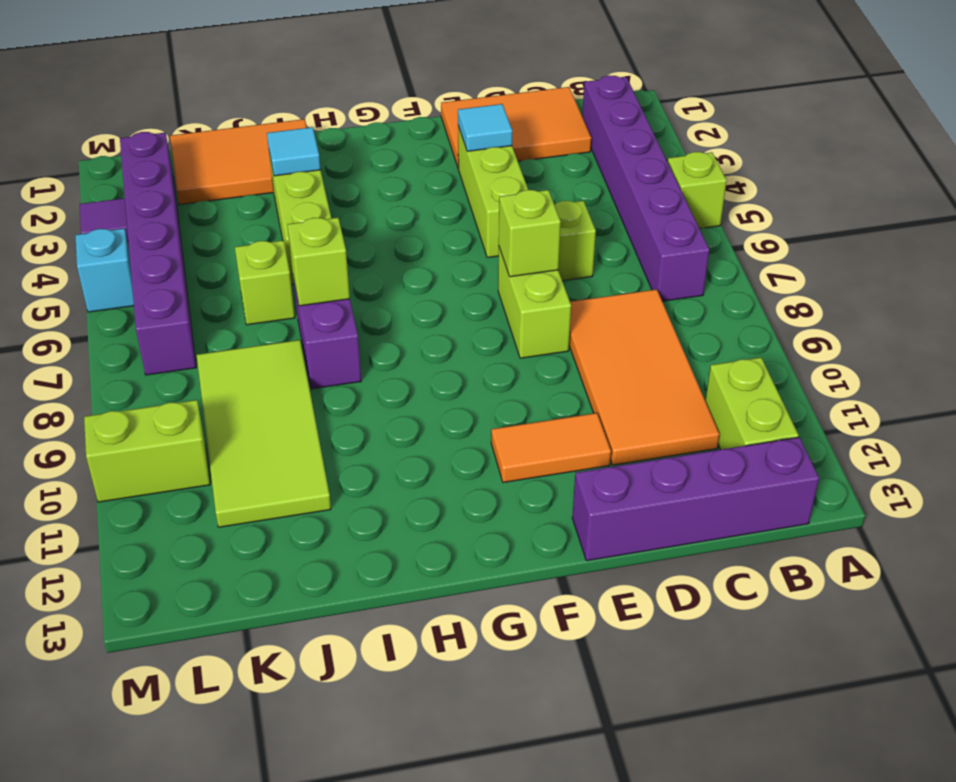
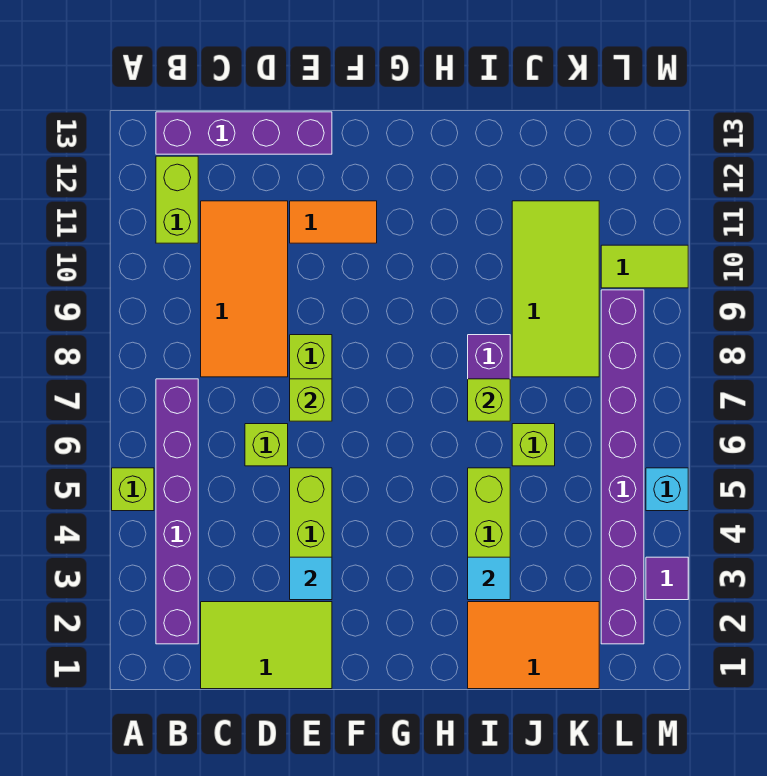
orange 2x3 tile [441,87,591,169] -> lime 2x3 tile [201,602,332,689]
purple 1x6 brick [120,132,196,375] -> purple 1x8 brick [601,290,644,644]
lime 1x2 brick [84,400,210,502] -> lime 1x2 tile [601,245,688,288]

